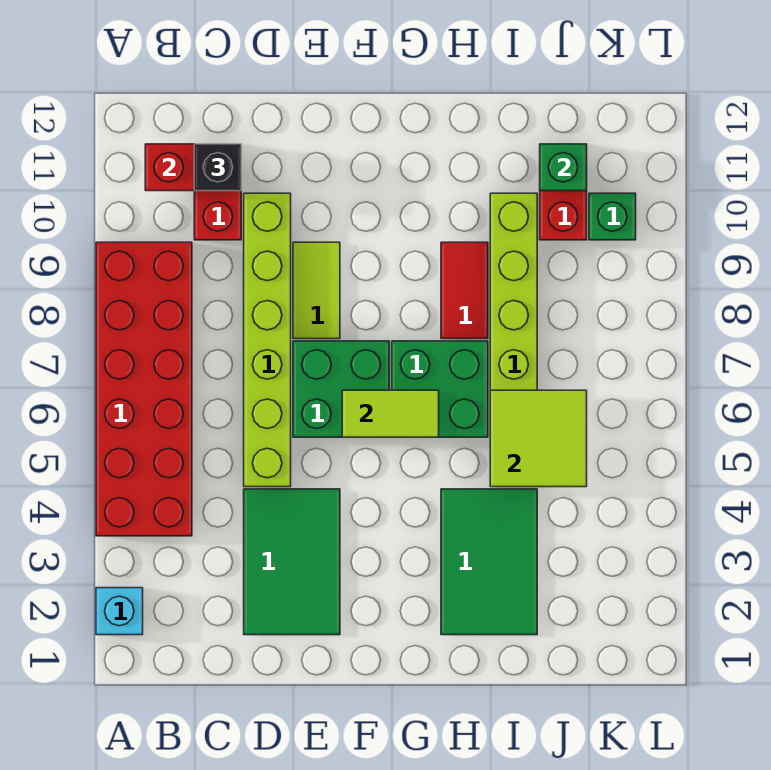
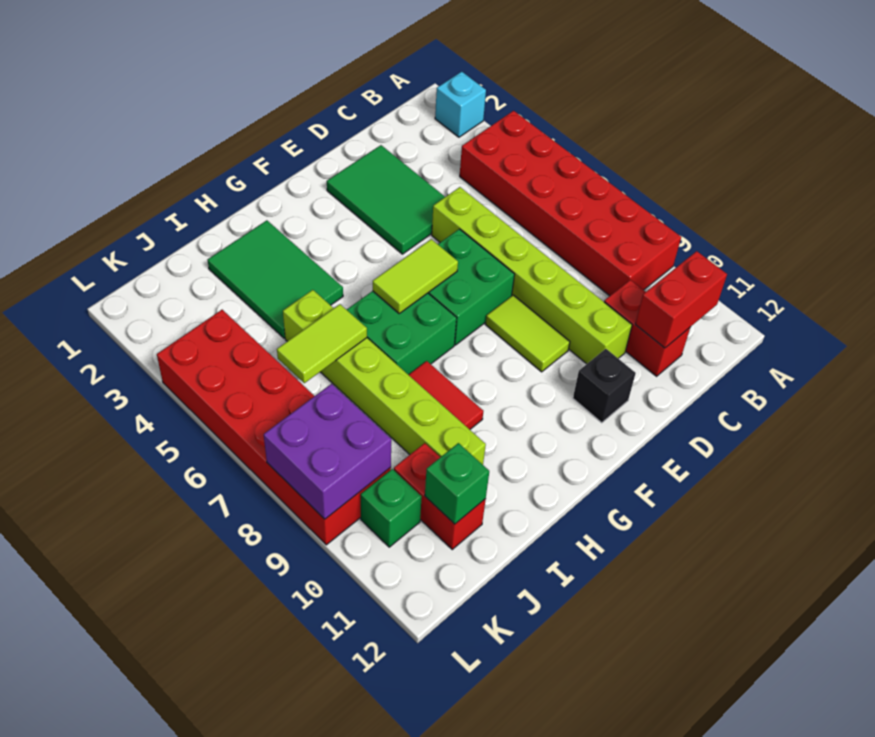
black 1x1 brick [194,144,241,191] -> black 1x1 brick moved to [573,349,636,423]
lime 2x2 tile [490,390,587,487] -> lime 1x2 tile [277,304,367,383]
none -> red 2x6 brick [157,310,391,545]
none -> purple 2x2 brick [264,384,391,519]

